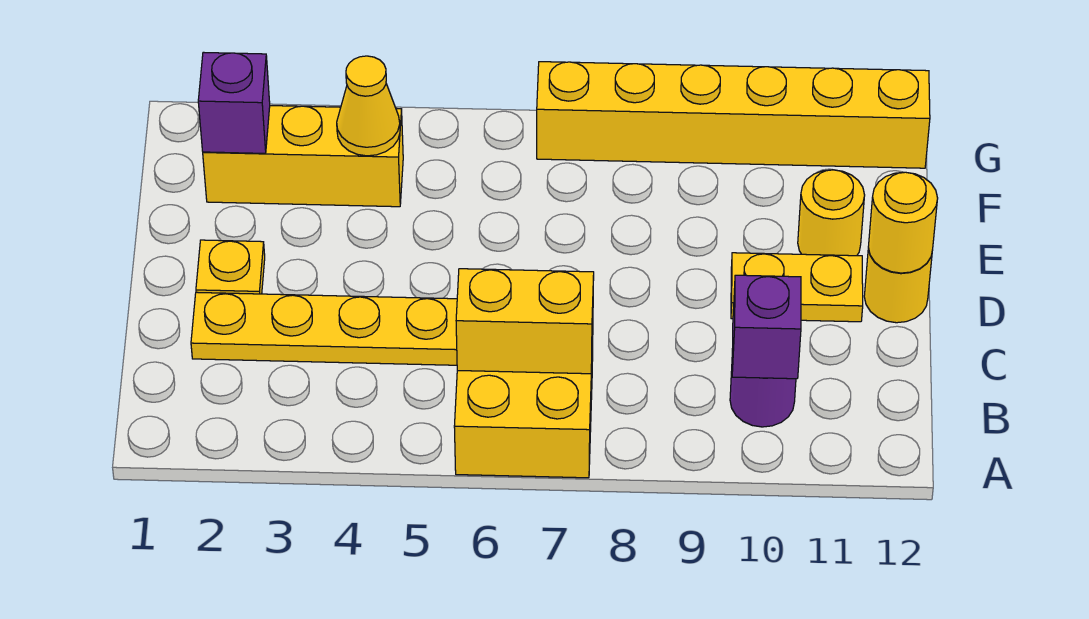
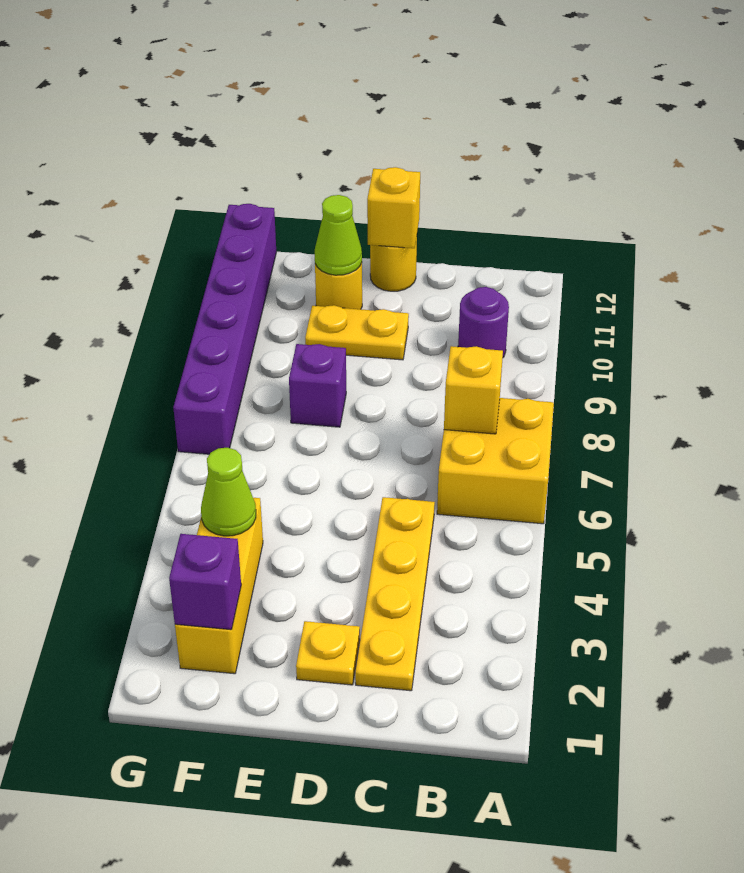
yellow 1x2 brick [456,269,594,374] -> yellow 1x1 brick [444,346,503,434]
purple 1x1 brick [732,275,801,379] -> purple 1x1 brick moved to [289,344,346,427]
yellow 1x2 plate [731,253,863,322] -> yellow 1x2 plate turned to [305,305,409,360]
yellow 1x1 round brick [868,172,938,273] -> yellow 1x1 brick [367,167,420,248]
none -> lime 1x1 cone [315,195,362,275]
yellow 1x1 cone [337,56,400,156] -> lime 1x1 cone [201,448,256,536]
yellow 1x6 brick [537,62,930,168] -> purple 1x6 brick [173,204,276,454]

